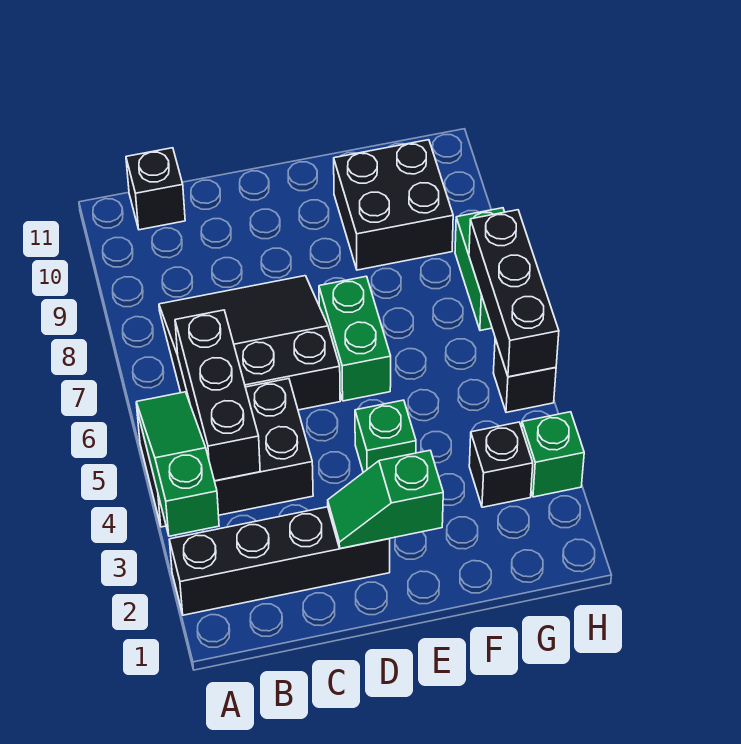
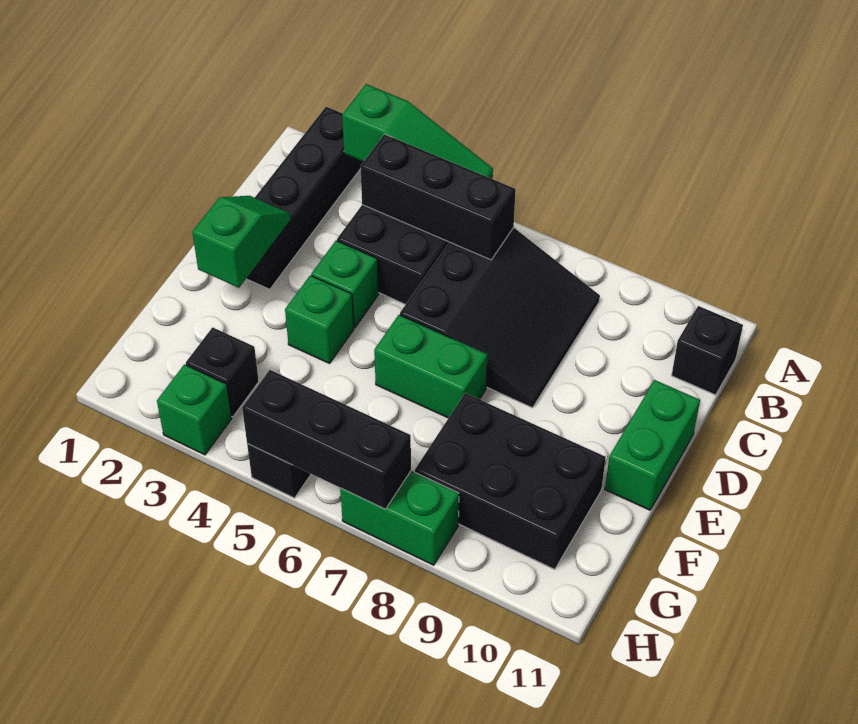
none -> green 1x1 brick [311,241,379,328]
none -> green 1x2 brick [605,380,700,510]
black 2x2 brick [334,140,453,270] -> black 2x3 brick [415,393,606,569]

